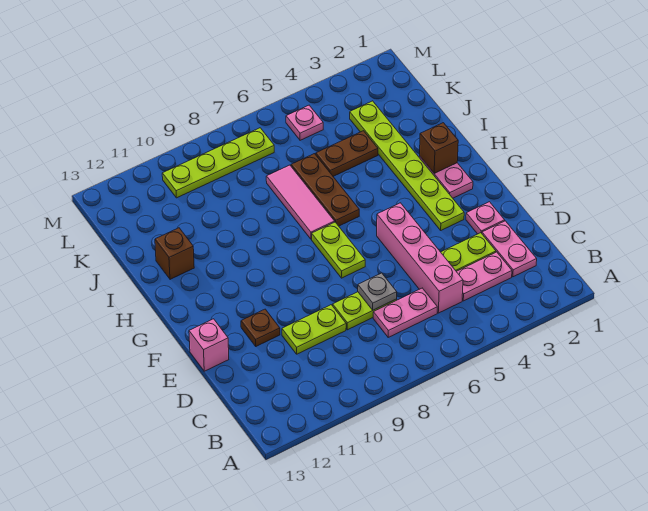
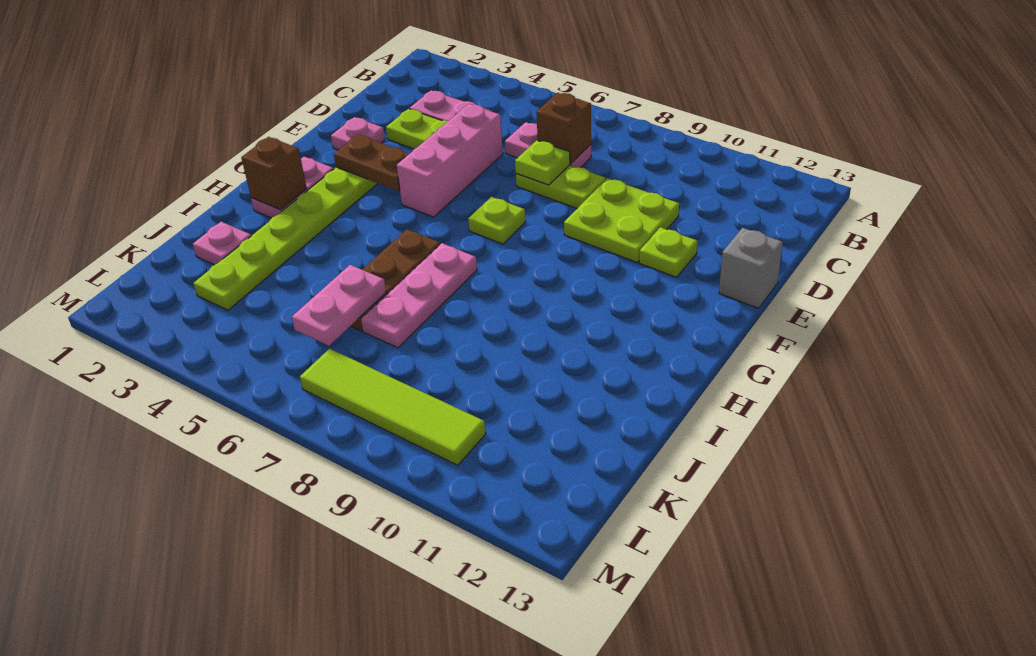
pink 1x2 plate [482,221,537,277] -> pink 1x2 plate moved to [292,265,386,346]
pink 1x4 brick [377,203,463,313] -> pink 1x3 brick [397,104,503,217]
grey 1x1 plate [358,273,397,310] -> lime 1x1 plate [515,140,570,185]
lime 1x2 plate [282,305,346,354] -> lime 2x2 plate [564,178,679,262]
brown 1x1 plate [241,309,280,346] -> lime 1x1 plate [639,227,697,277]
pink 1x1 brick [189,319,229,371] -> grey 1x1 brick [719,228,783,308]
lime 1x2 plate [312,222,365,278] -> lime 1x1 plate [468,197,526,244]
pink 1x3 tile [266,165,335,239] -> pink 1x3 plate [361,243,477,348]
brown 1x1 brick [155,228,194,279] -> brown 1x1 brick moved to [536,93,591,163]
brown 1x2 plate [316,131,378,176] -> brown 1x2 plate moved to [334,135,410,191]
pink 1x1 plate [286,105,323,140] -> pink 1x1 plate moved to [193,222,251,265]
lime 1x4 plate [162,128,274,198] -> lime 1x4 tile [300,349,486,465]

